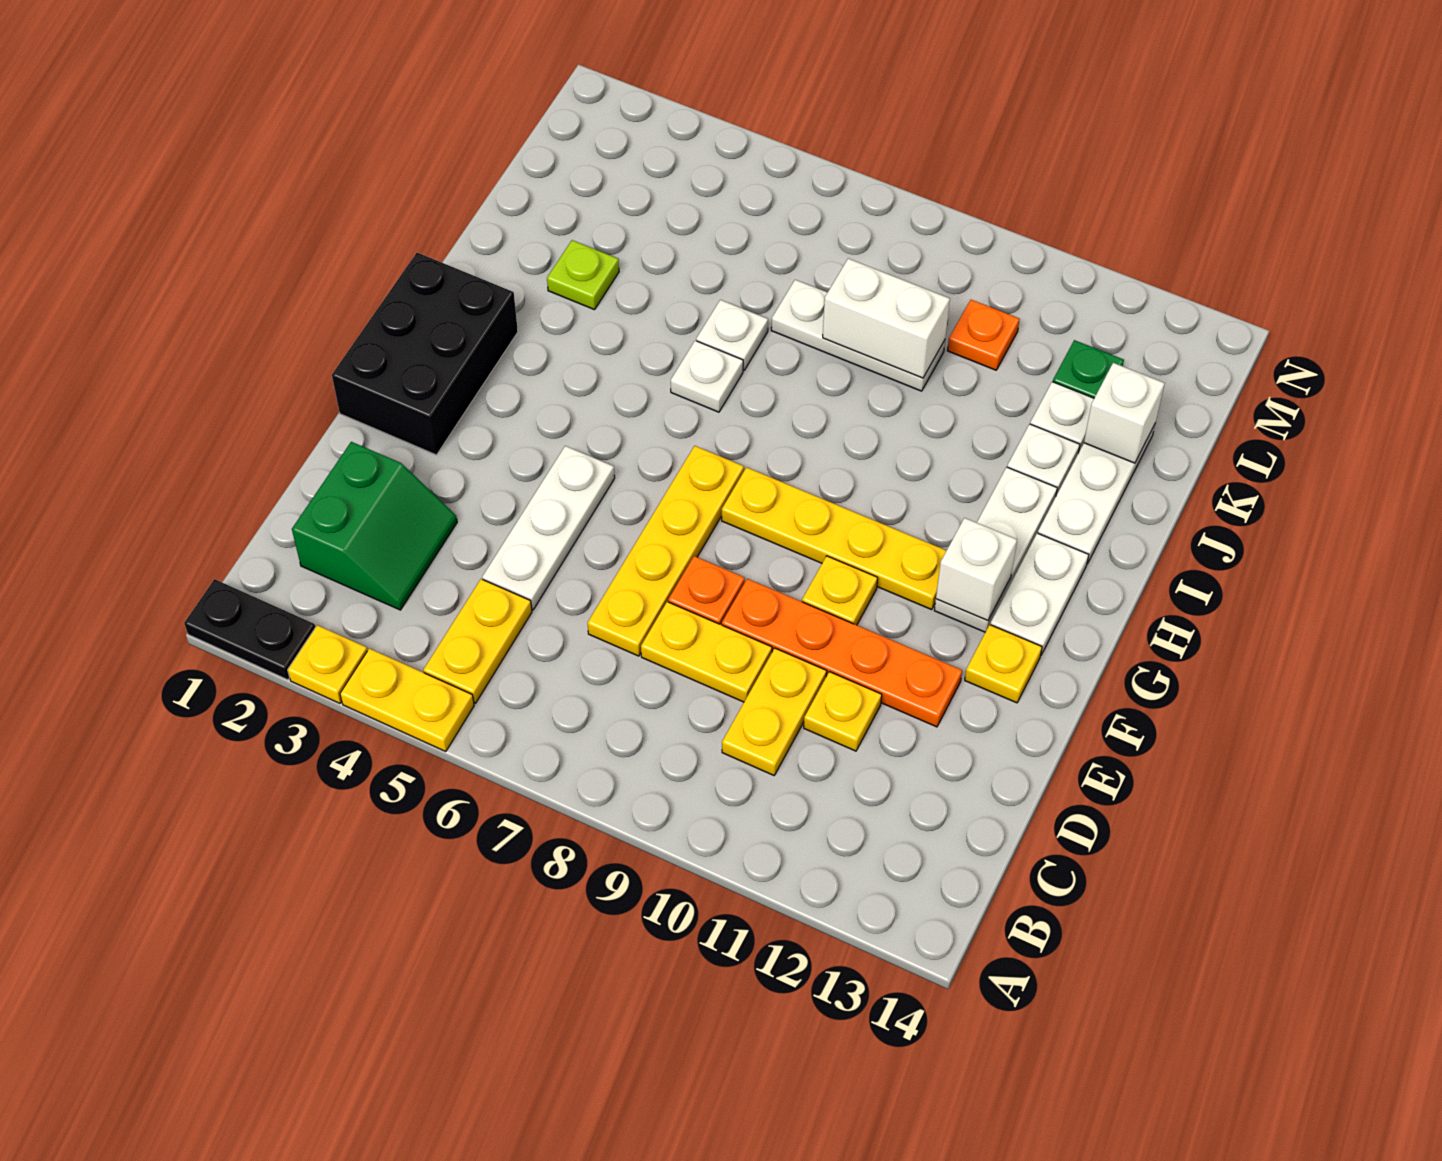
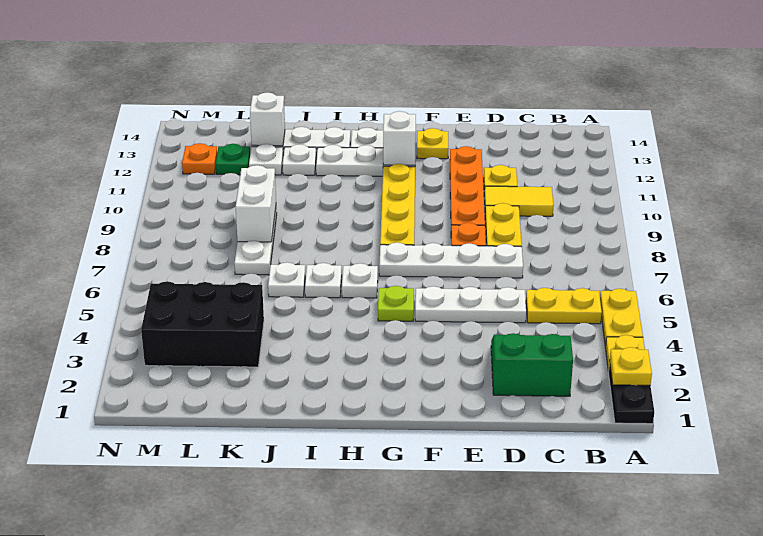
yellow 1x2 plate [722,648,827,775] -> yellow 1x2 tile [484,186,554,216]
yellow 1x4 plate [588,446,744,656] -> white 1x4 plate [379,243,523,278]
black 2x3 brick [332,253,518,455] -> black 2x3 brick moved to [141,281,264,367]
yellow 1x1 plate [802,556,878,625] -> yellow 1x1 plate moved to [610,347,652,385]
none -> white 1x1 plate [342,263,378,298]
lime 1x1 plate [547,240,619,310] -> lime 1x1 plate moved to [378,286,414,321]
orange 1x1 plate [947,300,1020,370] -> orange 1x1 plate moved to [182,143,217,174]

